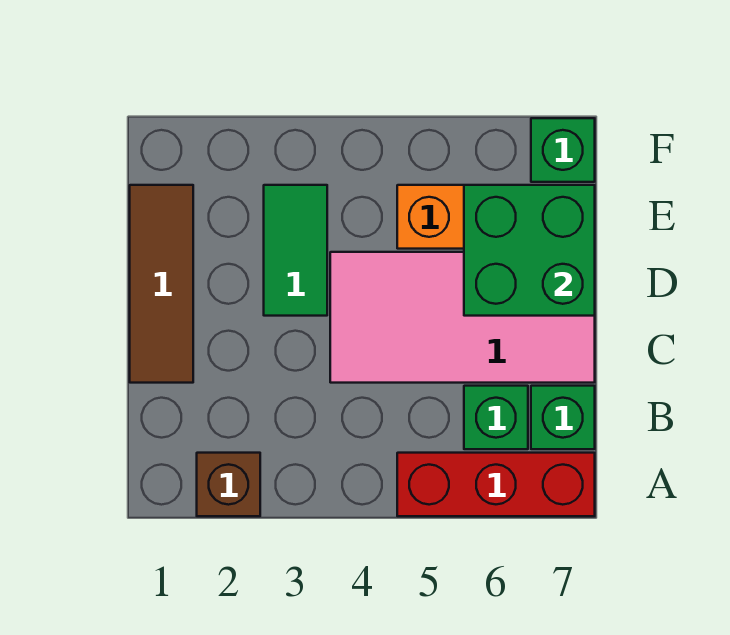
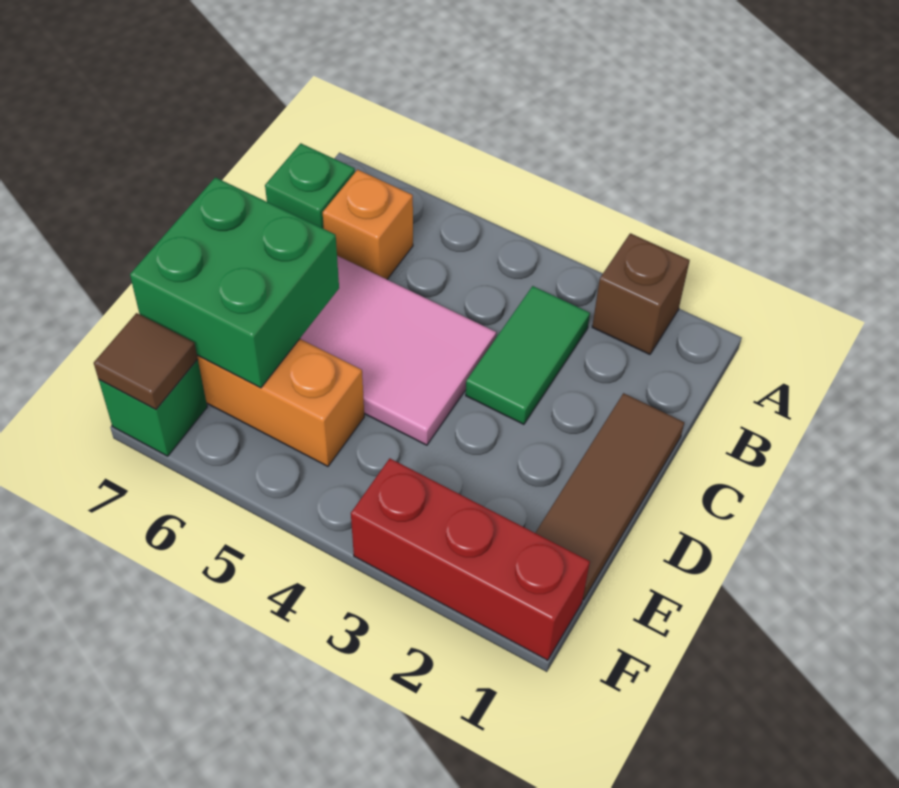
red 1x3 brick [397,453,595,516] -> red 1x3 brick moved to [351,458,590,660]
green 1x1 brick [464,386,528,449] -> orange 1x1 brick [323,170,413,279]
green 1x2 tile [264,185,327,316] -> green 1x2 tile moved to [466,286,590,424]
none -> brown 1x1 tile [94,313,198,409]

